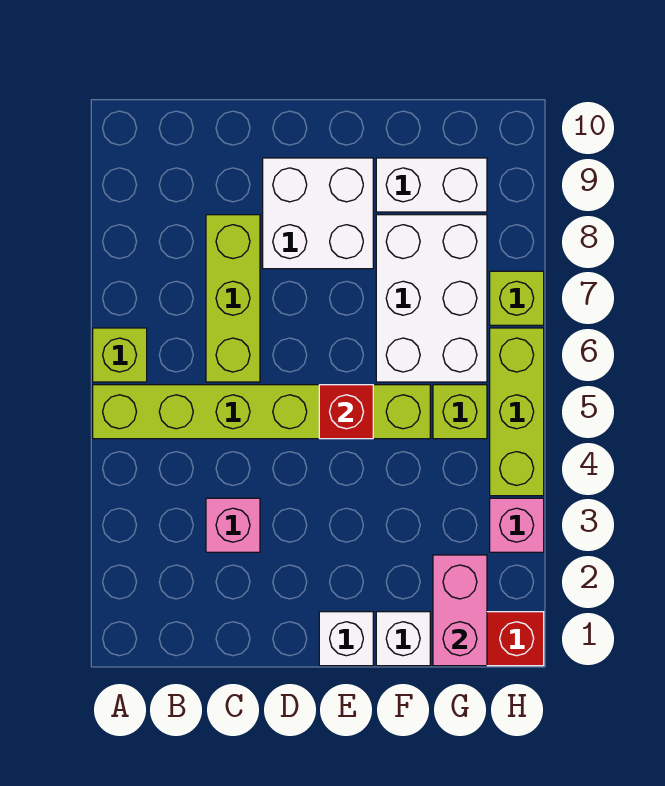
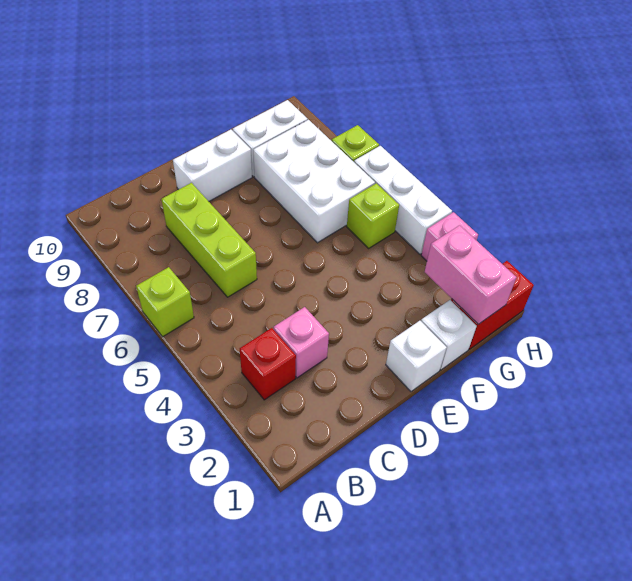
lime 1x6 brick [93,385,430,439] -> none
white 2x2 brick [263,158,373,269] -> white 1x2 brick [173,130,252,201]
red 1x1 brick [319,385,373,439] -> red 1x1 brick moved to [240,328,296,400]
lime 1x3 brick [490,328,544,496] -> white 1x3 brick [354,146,452,254]

